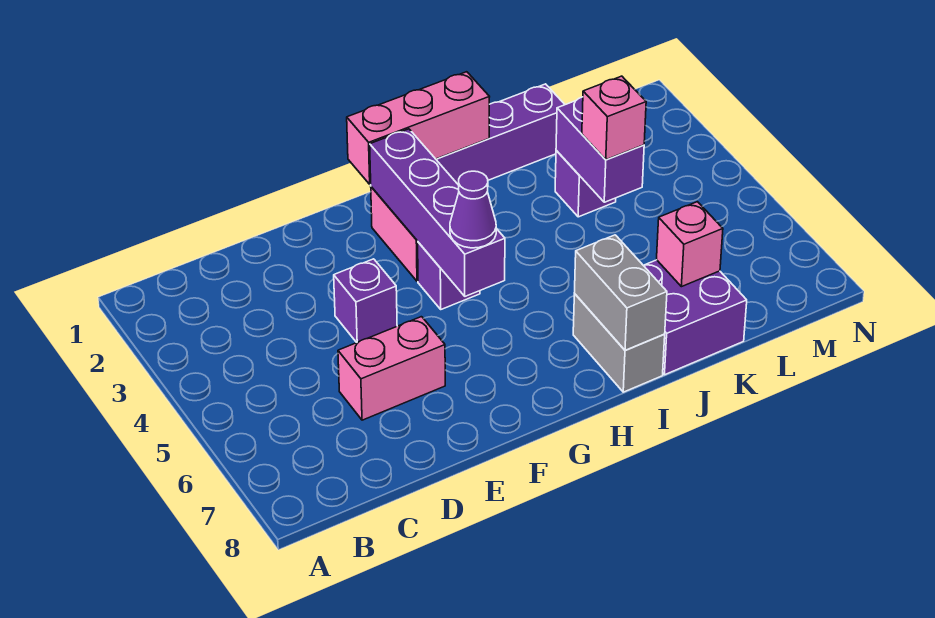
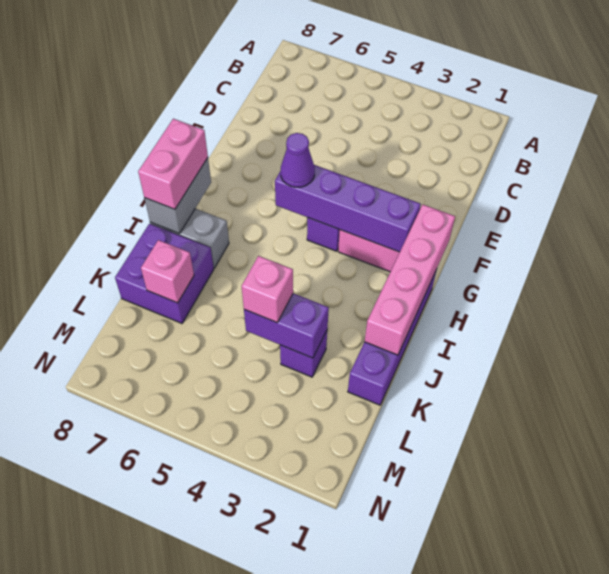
pink 1x2 brick [338,317,445,420] -> pink 1x2 brick moved to [138,119,208,209]
purple 1x1 brick [334,259,397,343] -> none
pink 1x3 brick [347,72,489,184] -> pink 1x4 brick [365,205,455,355]
grey 1x2 brick [574,235,667,350] -> grey 1x2 brick turned to [144,158,211,234]

